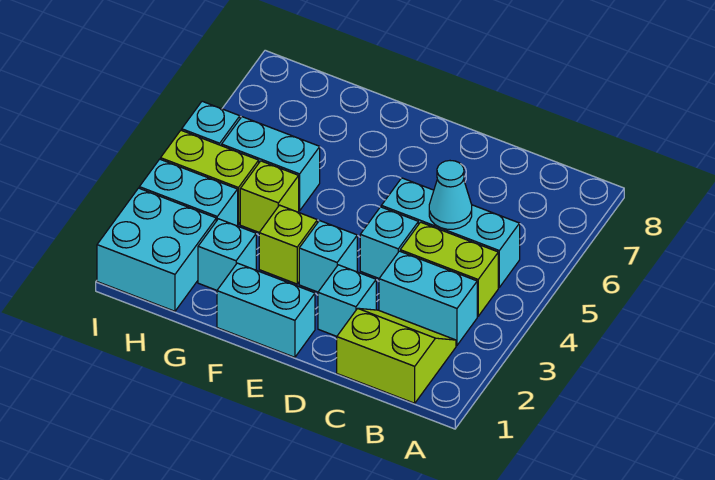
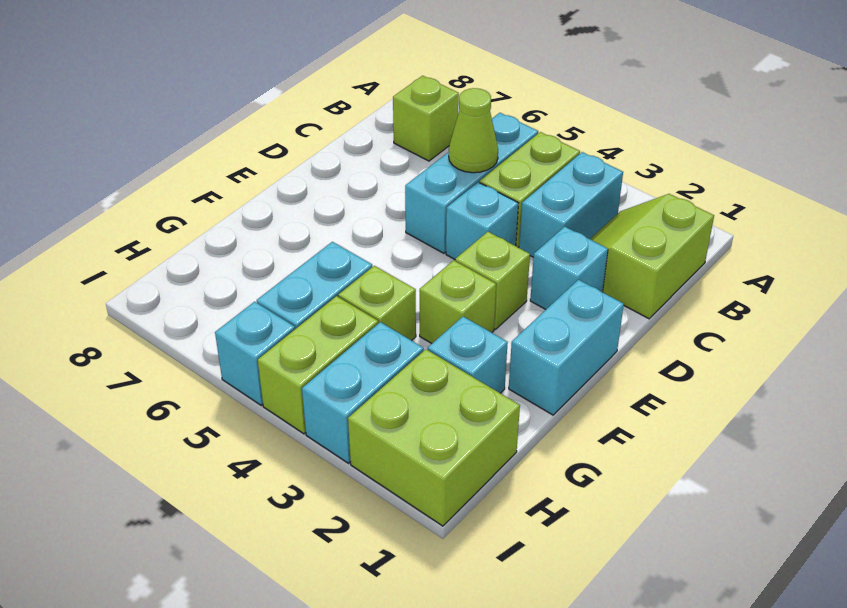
none -> lime 1x1 brick [393,76,459,161]
cyan 1x1 cone [429,161,472,229] -> lime 1x1 cone [449,88,498,173]
cyan 1x1 brick [299,221,357,292] -> lime 1x1 brick [455,232,530,329]
cyan 2x2 brick [97,188,216,311] -> lime 2x2 brick [348,349,520,526]

